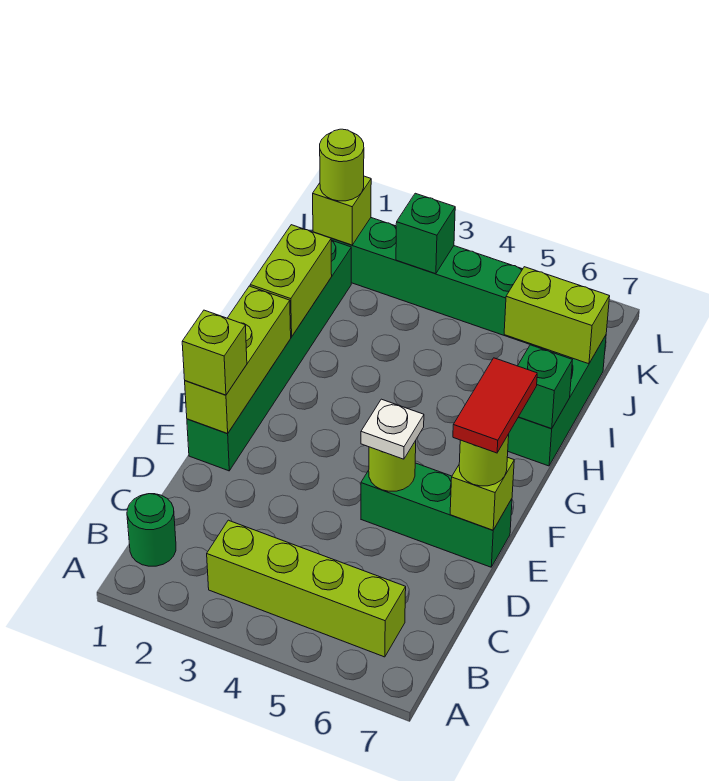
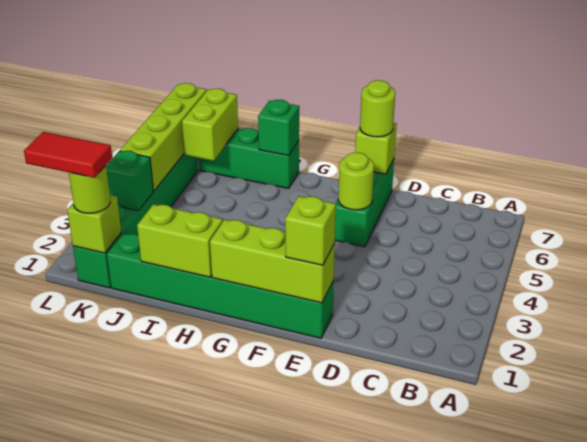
green 1x1 round brick [127,494,176,566] -> none
lime 1x4 brick [207,520,406,657] -> lime 1x4 brick moved to [120,83,207,191]
white 1x1 plate [361,399,424,459] -> none
red 1x2 tile [453,358,537,453] -> red 1x2 tile moved to [24,132,112,178]

